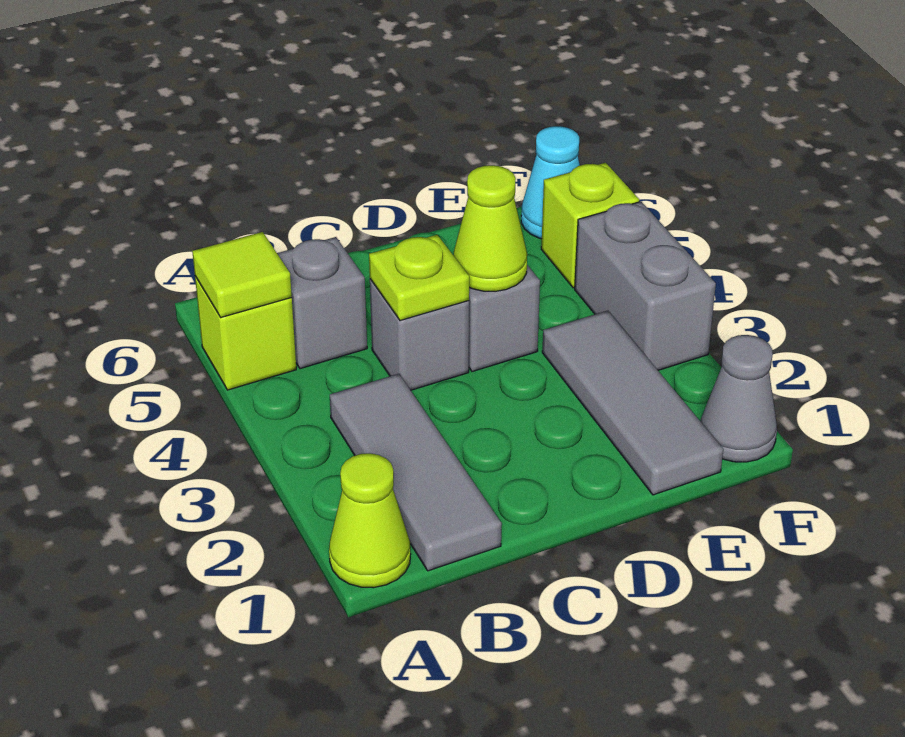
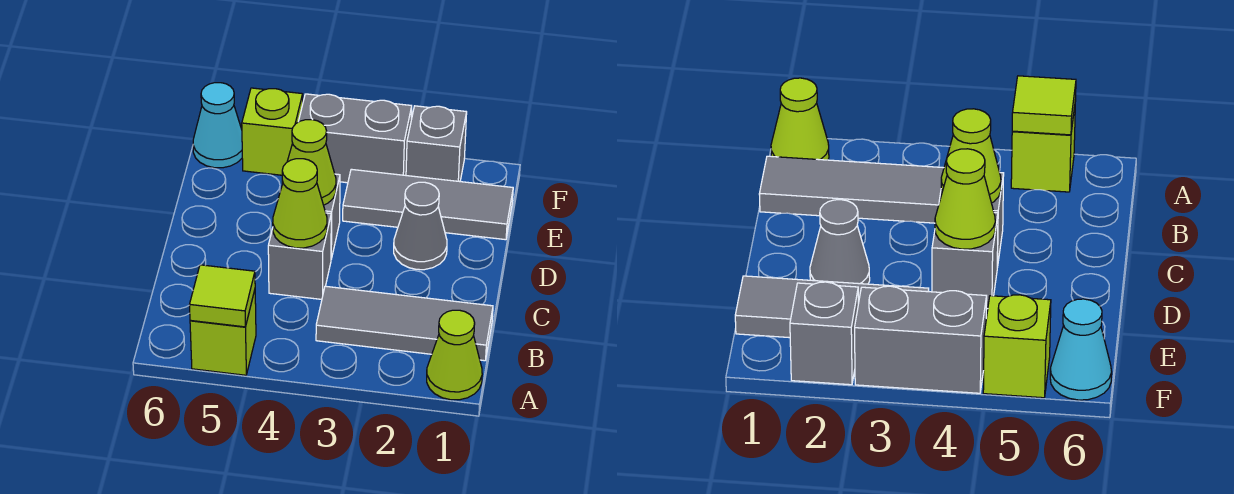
grey 1x1 brick [277,237,367,369] -> grey 1x1 brick moved to [406,106,467,182]
lime 1x1 plate [369,235,469,321] -> lime 1x1 cone [273,159,327,248]
grey 1x1 cone [701,335,777,462] -> grey 1x1 cone moved to [394,182,447,270]

